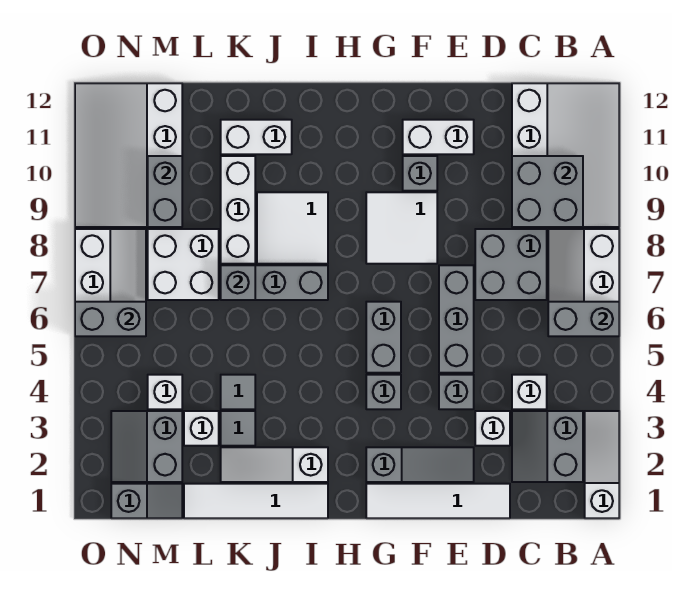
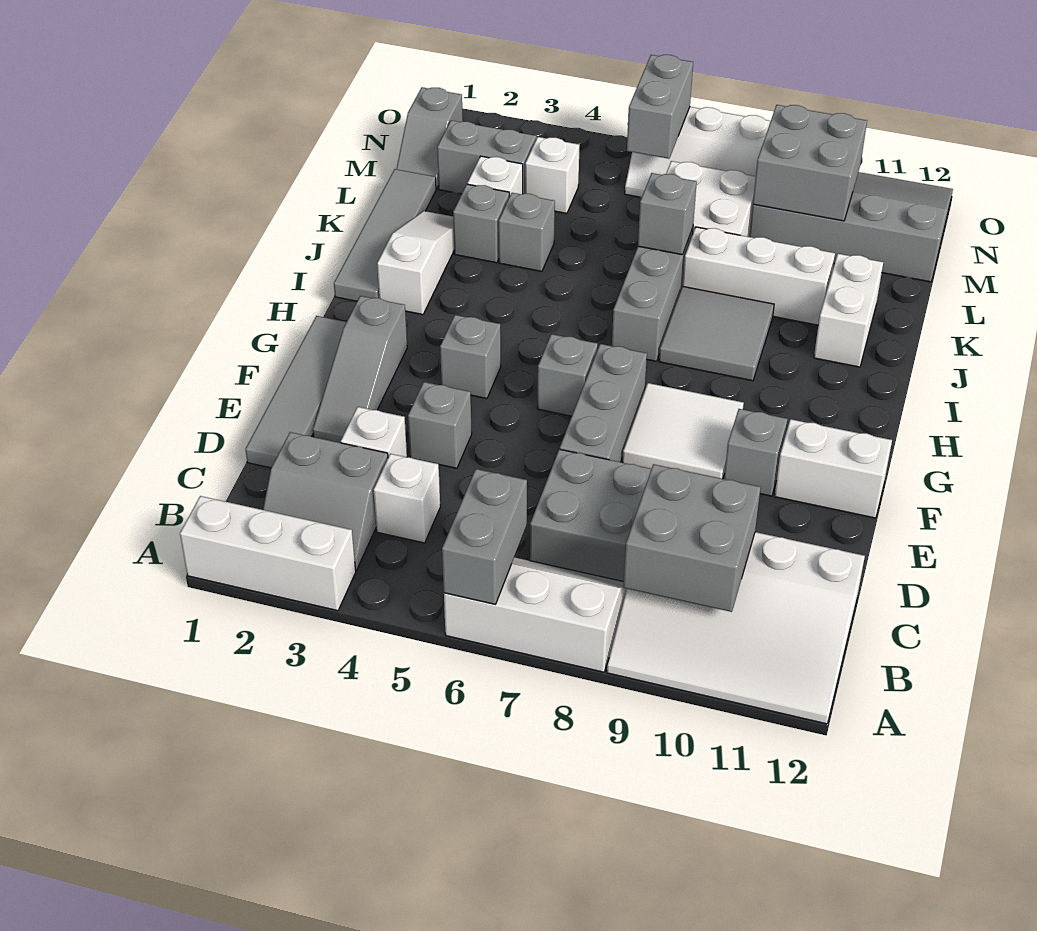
white 1x3 slope [585,411,619,518] -> white 1x3 brick [180,496,356,611]
grey 2x2 slope [512,411,583,482] -> grey 2x2 slope turned to [263,432,388,570]
white 1x4 tile [366,484,510,518] -> grey 1x4 tile [245,316,346,468]
grey 1x3 brick [439,265,474,373] -> grey 1x3 brick turned to [560,344,647,462]
white 1x2 brick [403,120,474,154] -> white 1x2 brick turned to [775,419,892,518]
grey 1x2 brick [366,302,401,373] -> grey 1x1 brick [537,334,598,416]
white 1x4 tile [184,484,328,518] -> grey 1x4 tile [334,169,436,301]
white 2x2 tile [257,192,328,264] -> grey 2x2 tile [659,286,774,381]
grey 1x1 tile [221,411,255,446] -> grey 1x1 brick [453,184,509,263]
grey 1x1 tile [221,375,255,409] -> grey 1x1 brick [499,193,555,272]
white 3x4 slope [75,83,182,227] -> grey 3x4 slope [749,172,953,282]
grey 1x2 brick [148,156,182,227] -> grey 2x2 brick [753,105,867,221]

